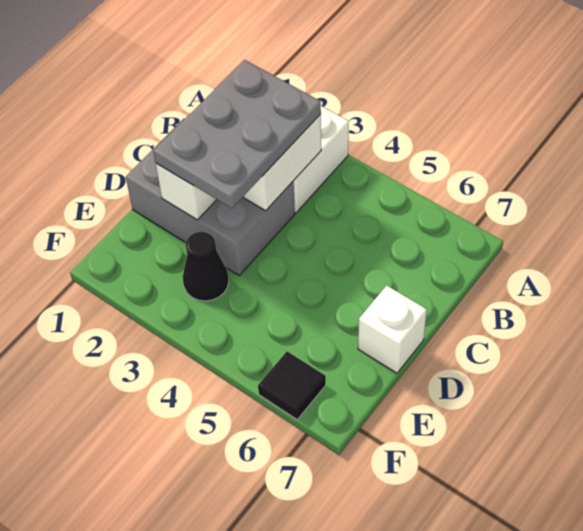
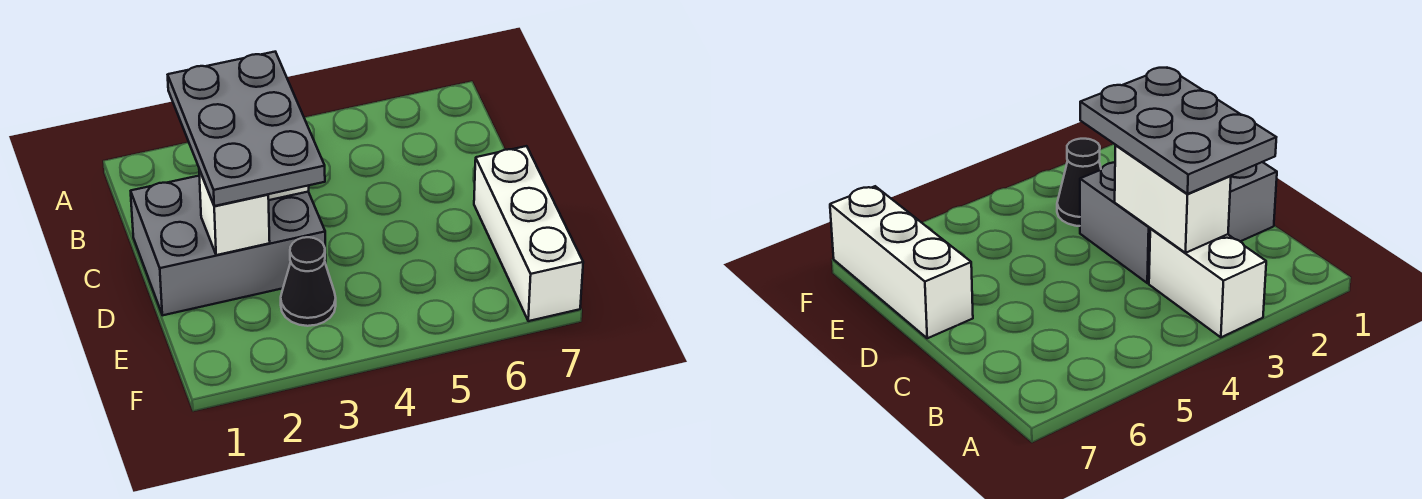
white 1x1 brick [358,286,427,373] -> white 1x3 brick [474,146,583,321]
black 1x1 tile [258,351,326,419] -> none

